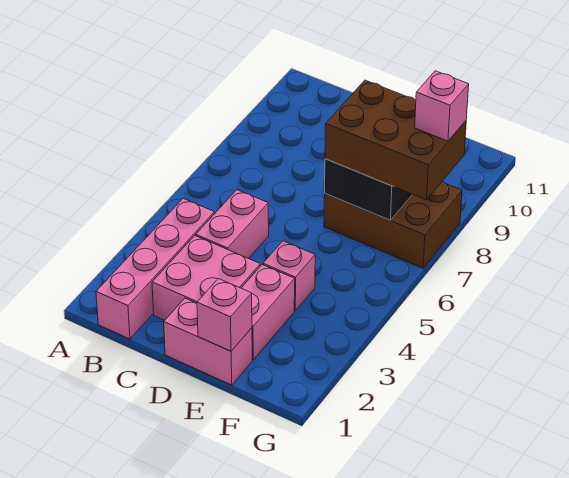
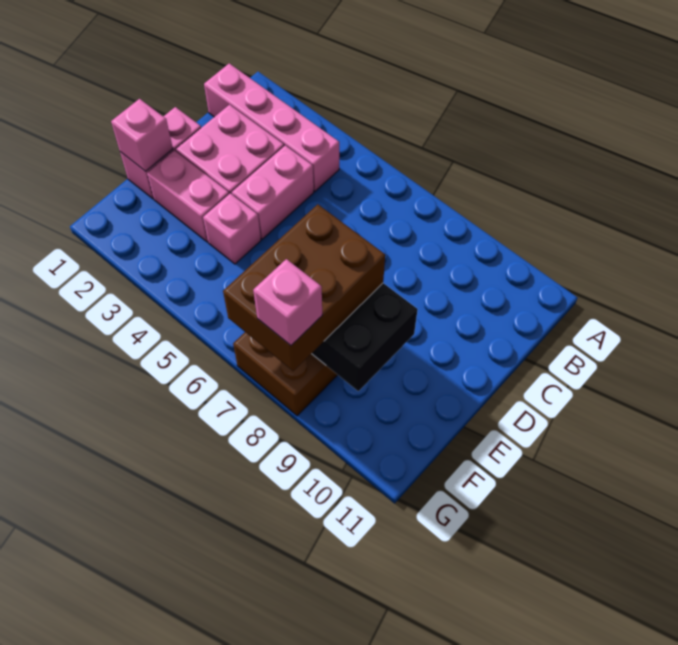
pink 1x2 brick [196,190,269,259] -> pink 1x2 brick turned to [232,145,314,239]

